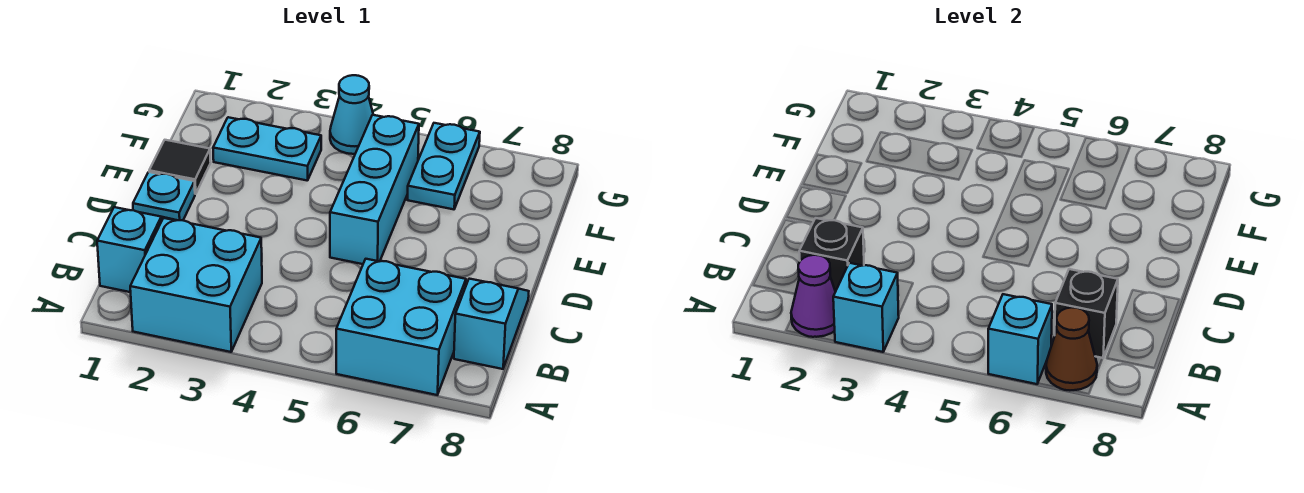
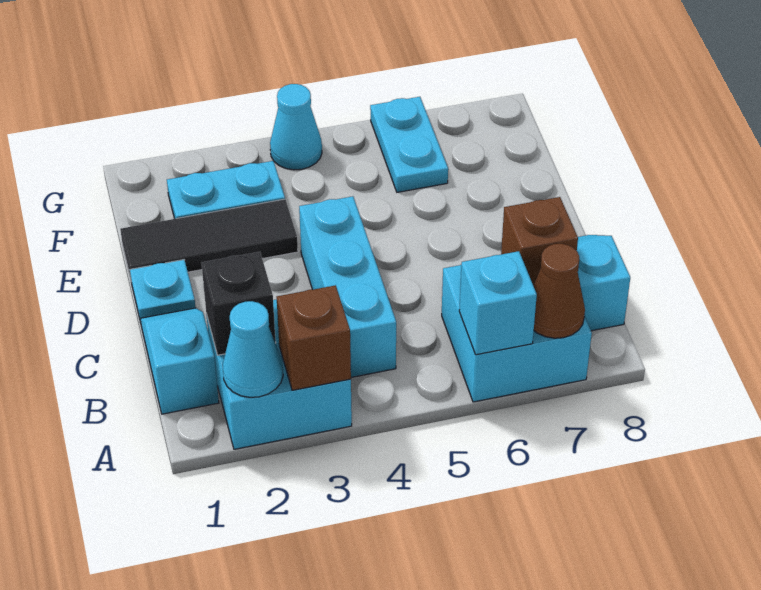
purple 1x1 cone [791,255,835,337] -> cyan 1x1 cone [223,301,283,397]
cyan 1x1 brick [833,263,899,352] -> brown 1x1 brick [277,285,351,390]
black 1x1 brick [1055,269,1118,358] -> brown 1x1 brick [501,197,578,286]
cyan 1x3 brick [330,115,419,264] -> cyan 1x3 brick moved to [299,196,396,377]
black 1x1 tile [149,140,211,194] -> black 1x3 tile [120,199,298,279]

